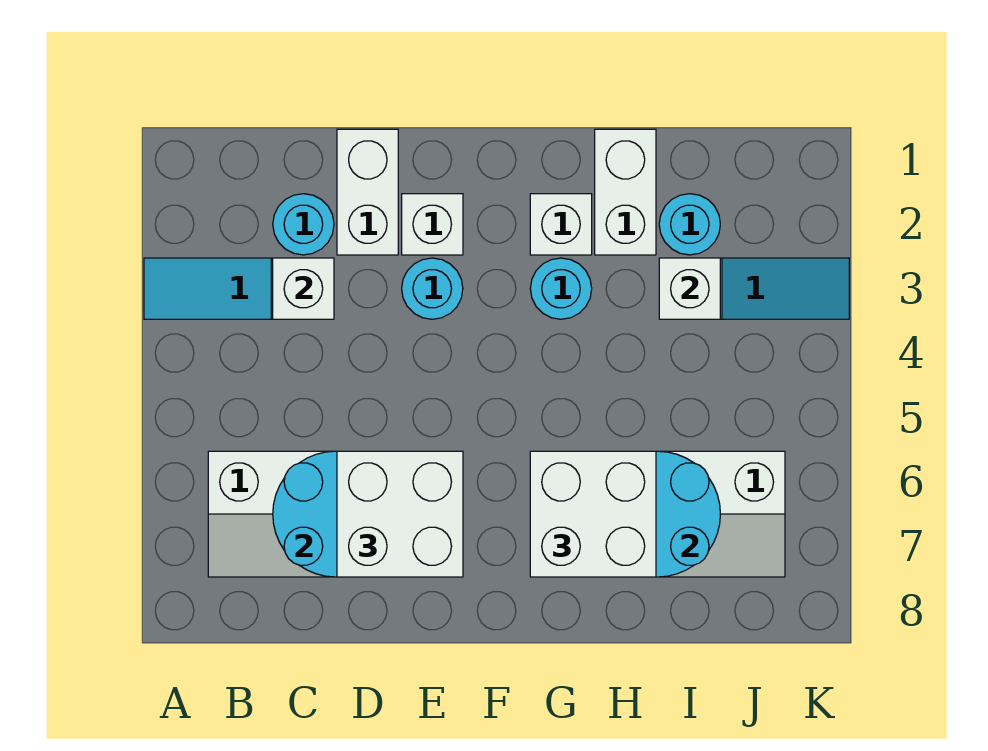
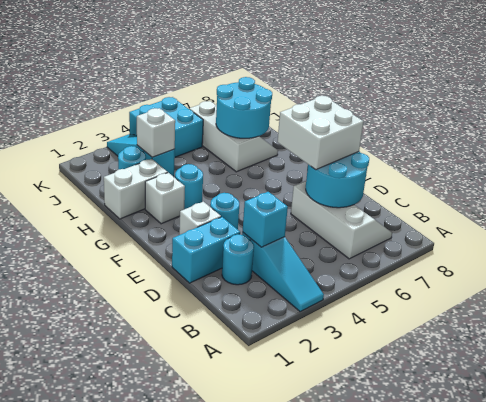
white 1x1 brick [273,258,334,319] -> cyan 1x1 brick [243,192,288,247]
white 1x2 brick [337,129,398,255] -> cyan 1x2 brick [172,217,240,283]
white 2x2 brick [530,451,656,577] -> none
none -> cyan 2x2 brick [129,97,203,157]

